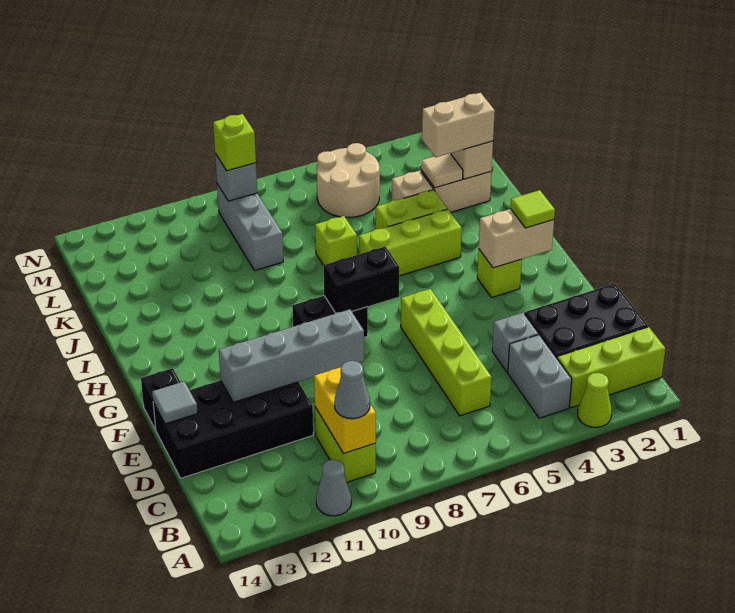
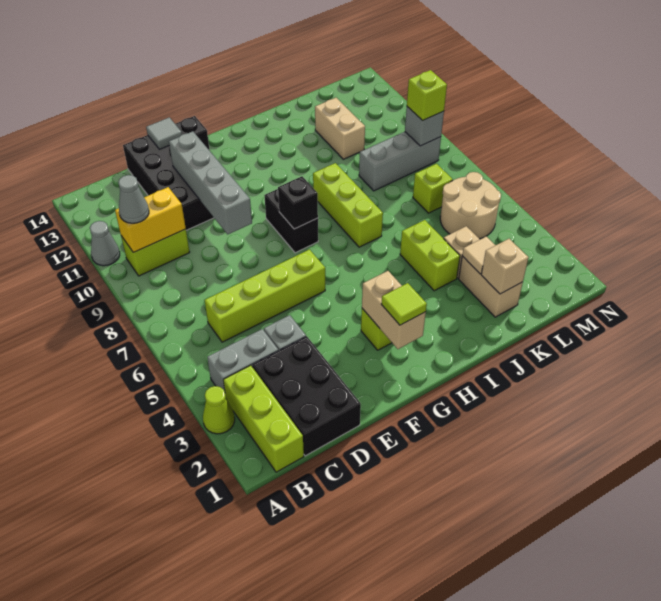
black 1x2 brick [324,246,399,313] -> black 1x1 brick [278,176,318,229]
lime 1x3 brick [359,209,462,276] -> lime 1x3 brick moved to [313,163,383,247]
lime 1x1 brick [315,216,357,265] -> lime 1x1 brick moved to [413,164,453,213]
tan 1x2 brick [422,93,495,157] -> tan 1x2 brick moved to [315,98,365,159]

